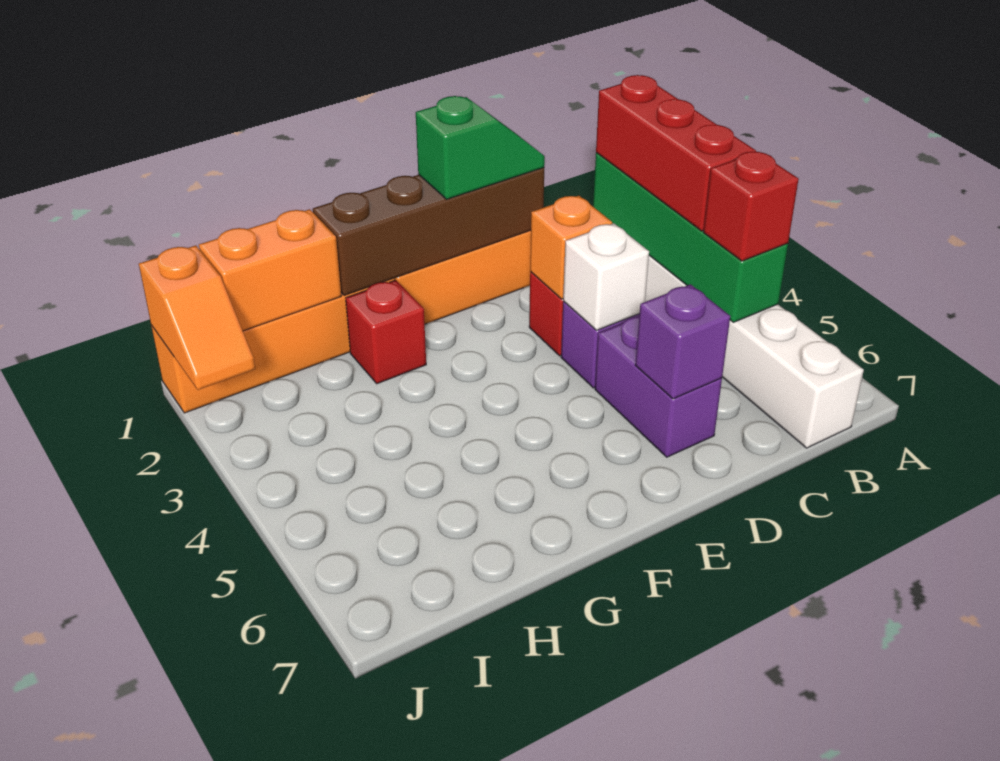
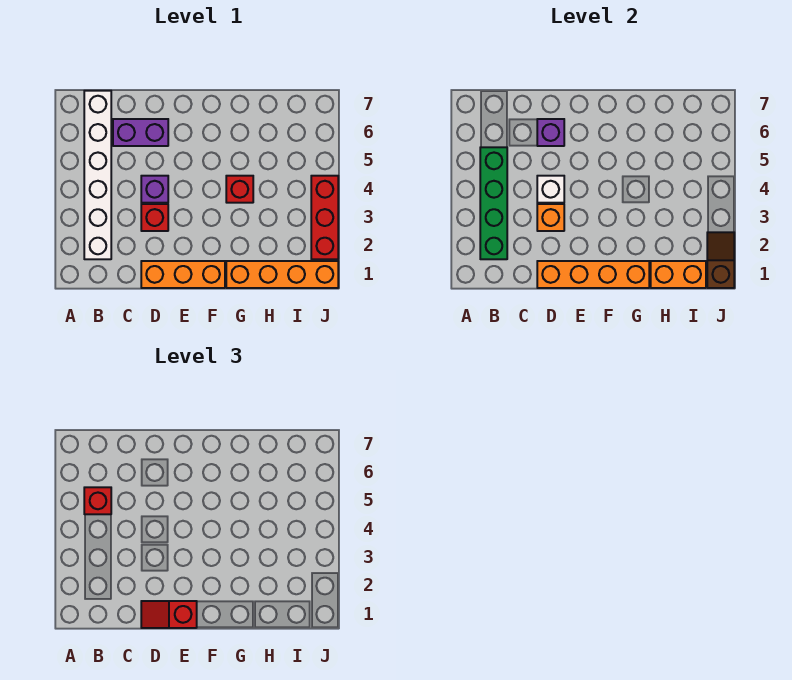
red 1x3 brick [596,75,756,231] -> red 1x3 brick moved to [311,176,338,259]
brown 1x4 brick [313,168,544,295] -> orange 1x4 brick [537,261,649,288]
green 1x2 slope [416,96,545,199] -> red 1x2 slope [141,601,197,628]
purple 1x2 brick [595,317,722,457] -> purple 1x2 brick turned to [113,119,168,146]
red 1x1 brick [346,280,426,384] -> red 1x1 brick moved to [226,176,253,203]
orange 1x2 slope [139,245,255,390] -> brown 1x2 slope [707,232,734,288]

